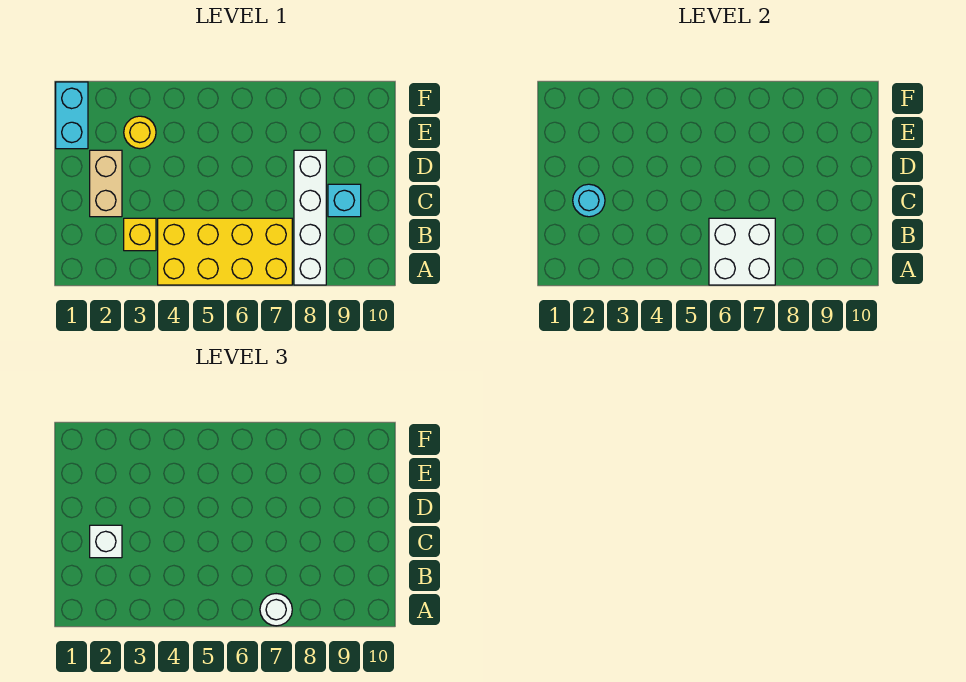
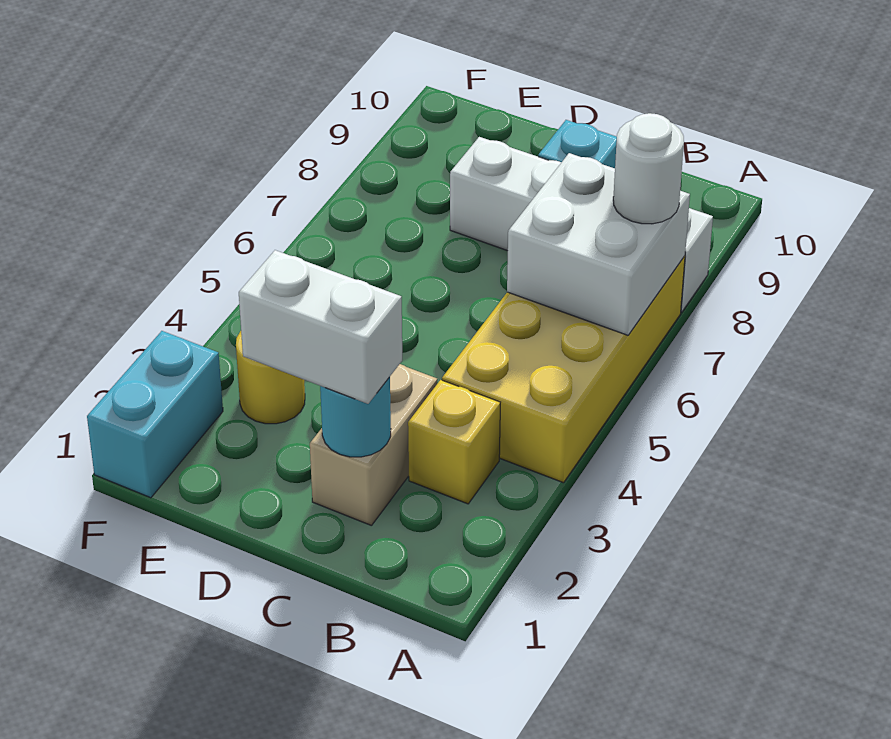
tan 1x2 brick [90,150,122,217] -> tan 1x2 brick turned to [310,364,437,526]
white 1x1 brick [90,525,122,558] -> white 1x2 brick [239,250,402,404]
cyan 1x2 brick [56,82,88,149] -> cyan 1x2 brick turned to [87,331,223,498]

